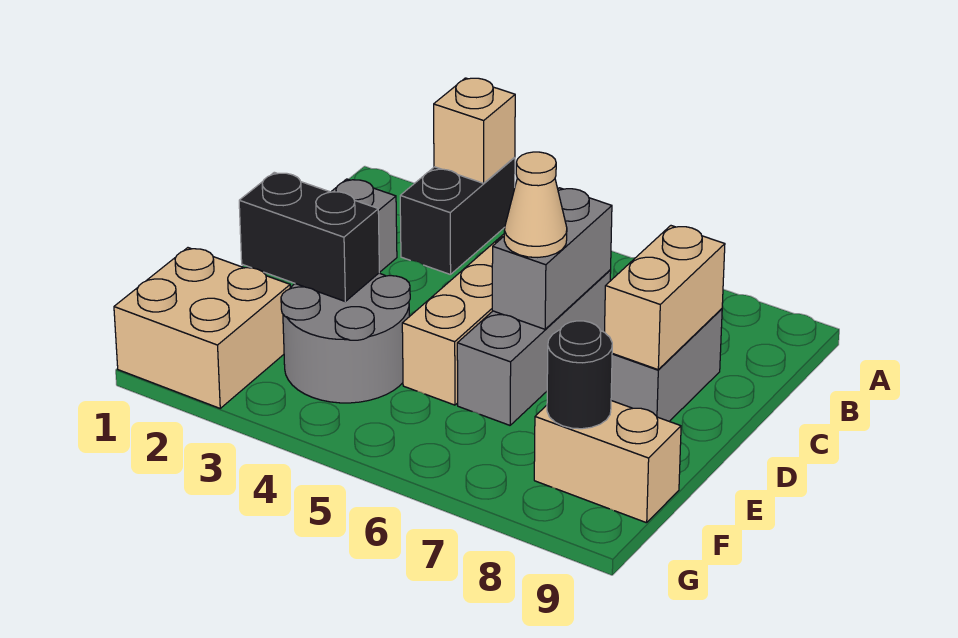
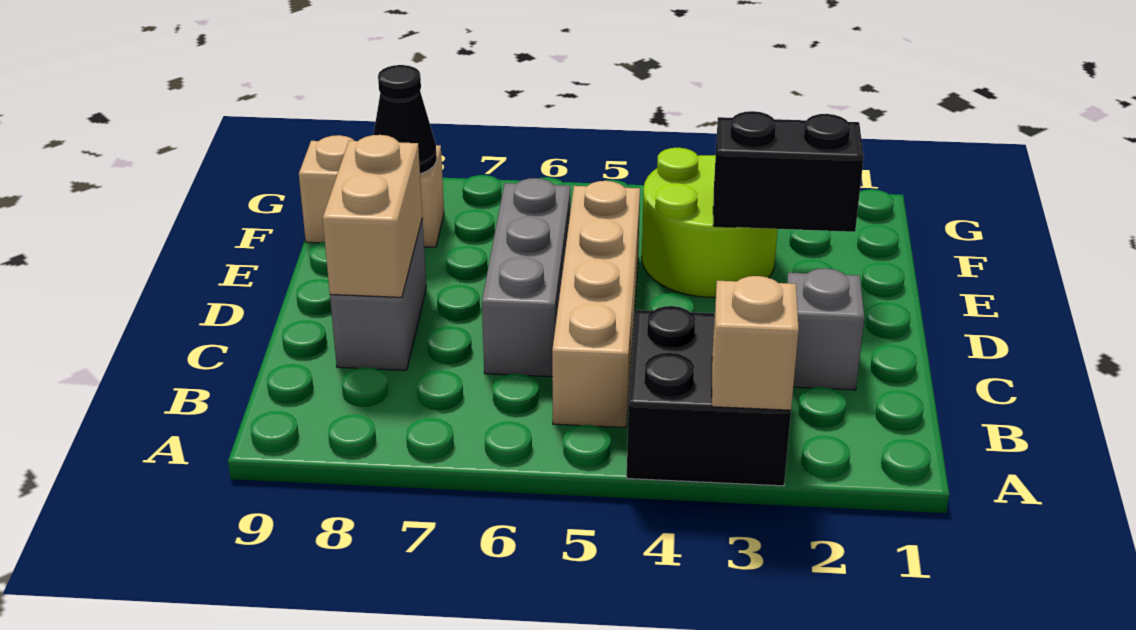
black 1x2 brick [400,157,515,275] -> black 2x2 brick [627,306,791,486]
grey 1x2 brick [492,188,612,329] -> none
tan 1x1 cone [504,152,567,257] -> none
grey 2x2 round brick [281,273,410,403] -> lime 2x2 round brick [642,148,778,297]
tan 2x2 brick [114,248,290,408] -> none
black 1x1 round brick [547,321,612,429] -> black 1x1 cone [373,65,437,174]

